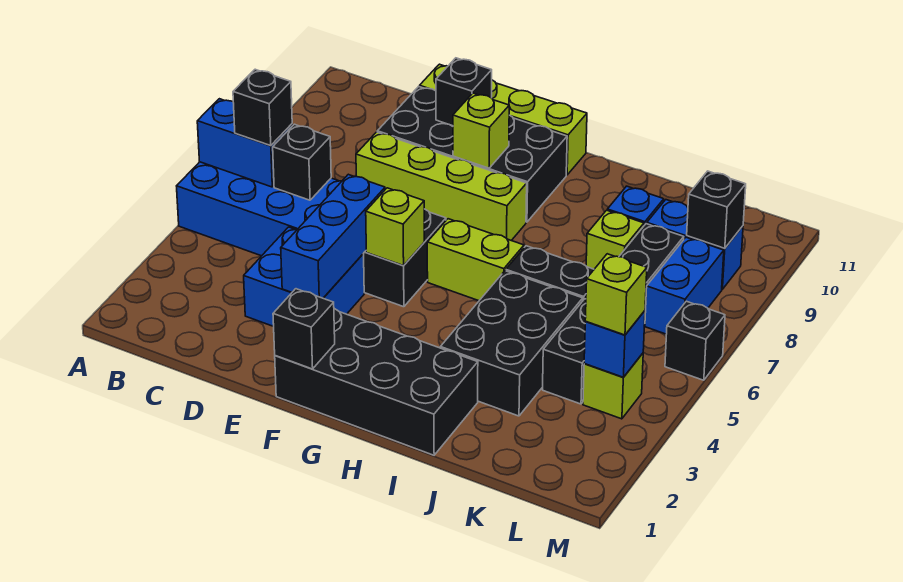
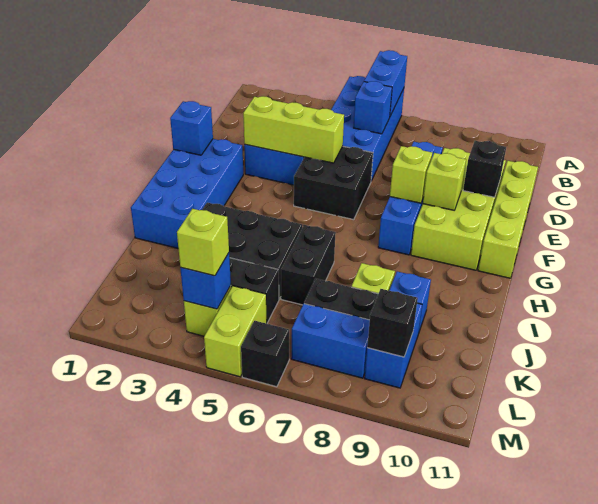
black 1x1 brick [233,69,292,145] -> none
black 1x1 brick [273,124,331,200] -> blue 1x1 brick [354,81,392,134]
lime 1x4 brick [356,132,527,240] -> blue 1x4 brick [378,142,443,255]
black 2x4 brick [377,87,567,222] -> lime 2x4 brick [411,148,506,270]
blue 1x3 brick [281,174,385,298] -> lime 1x3 brick [243,96,344,163]
black 2x4 brick [275,309,478,455] -> blue 2x4 brick [131,139,243,248]
black 1x1 brick [273,289,335,369] -> blue 1x1 brick [170,101,213,155]
lime 1x1 brick [366,188,424,266] -> lime 1x1 brick moved to [390,146,432,203]
lime 1x2 brick [427,219,524,301] -> lime 1x2 brick moved to [204,286,267,377]

